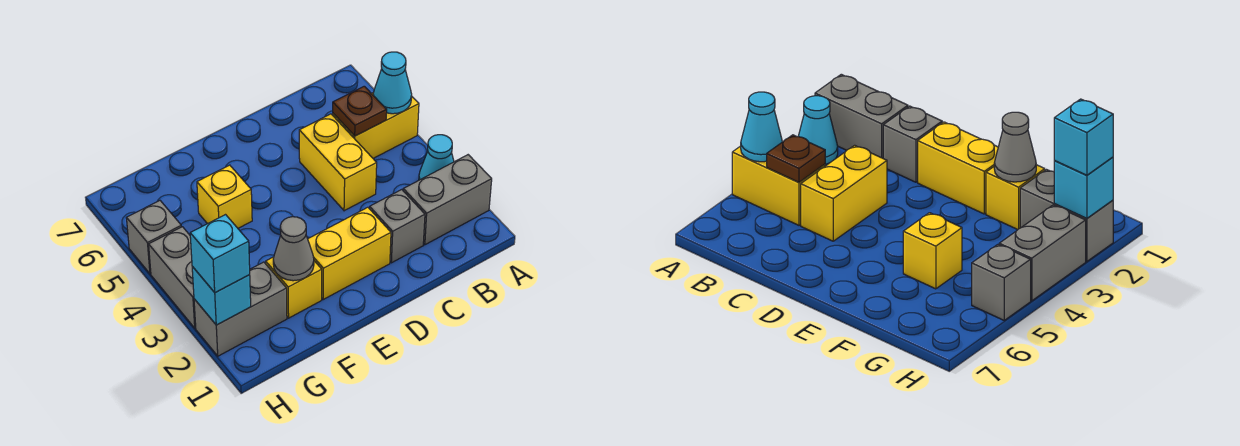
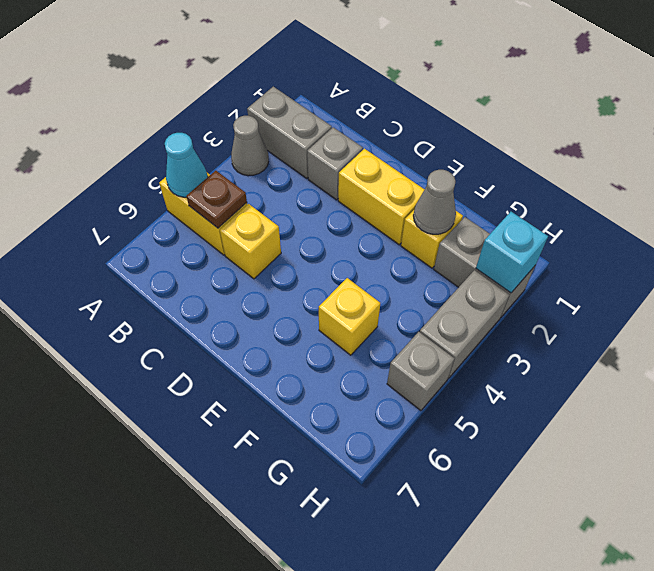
cyan 1x1 cone [419,135,454,180] -> grey 1x1 cone [231,116,269,176]
yellow 1x2 brick [299,114,377,211] -> yellow 1x1 brick [220,204,281,279]
cyan 1x1 brick [190,215,250,293] -> none

